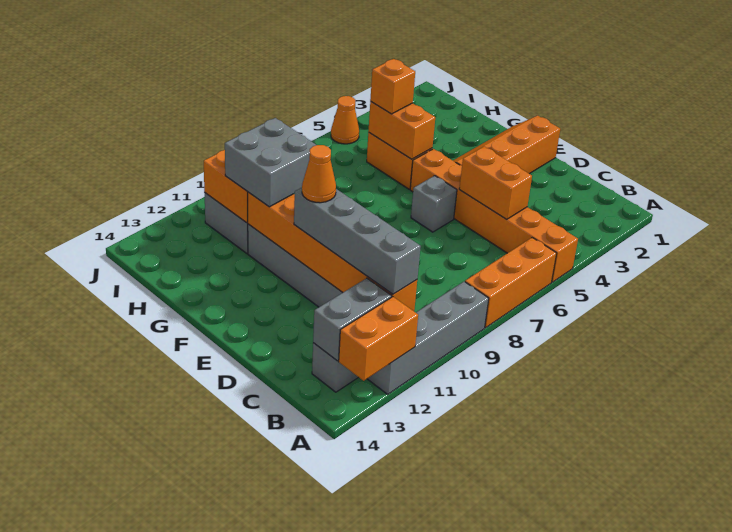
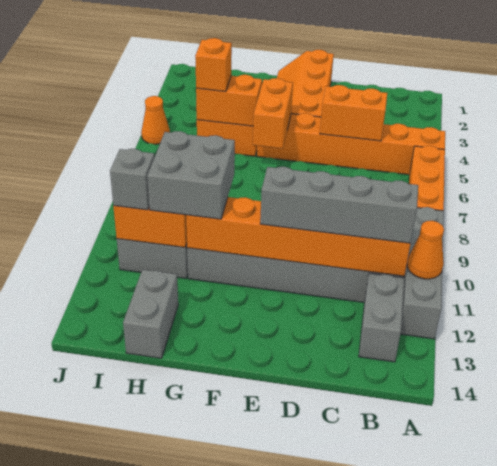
orange 1x2 brick [338,297,418,381] -> orange 1x2 brick moved to [253,78,293,149]
grey 1x2 brick [313,278,392,361] -> grey 1x2 brick moved to [123,270,178,358]
grey 1x1 brick [411,176,457,232] -> grey 1x1 brick moved to [110,149,155,210]
orange 1x1 cone [302,145,336,203] -> orange 1x1 cone moved to [407,221,444,279]

